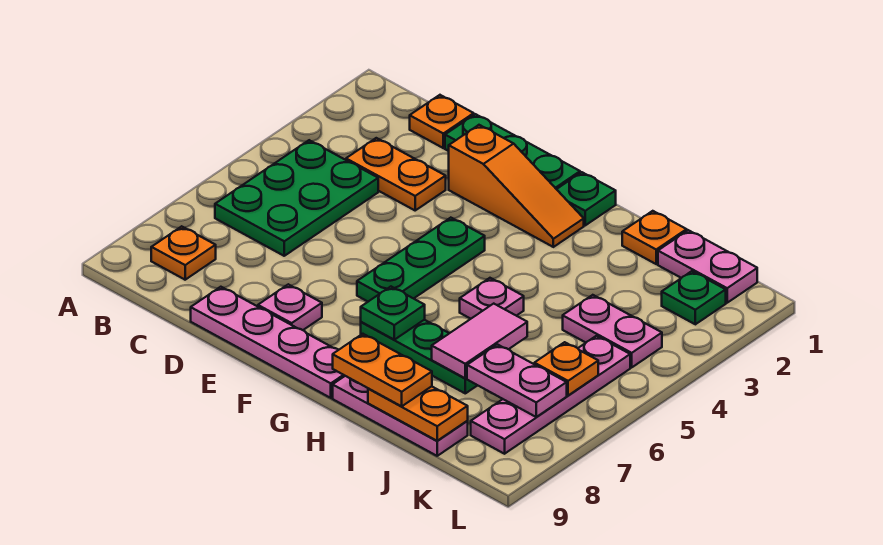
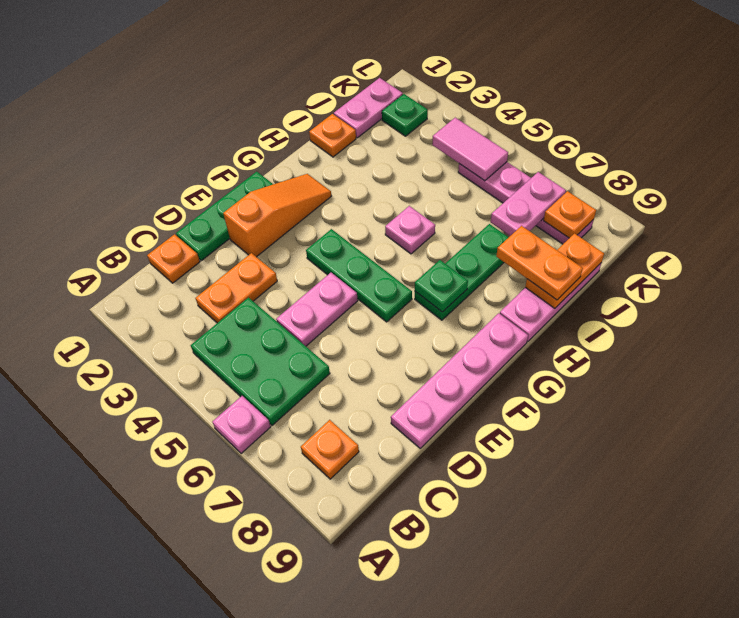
pink 1x1 plate [258,284,322,330] -> pink 1x1 plate moved to [212,396,271,454]
green 1x1 plate [557,172,616,225] -> none
orange 1x2 plate [333,334,432,406] -> orange 1x2 plate turned to [496,226,583,300]
pink 1x2 tile [432,304,527,378] -> pink 1x2 tile moved to [432,118,508,181]
pink 1x2 plate [563,295,662,367] -> pink 1x2 plate moved to [276,273,358,346]
orange 1x1 plate [534,342,598,395] -> orange 1x1 plate moved to [544,191,596,238]

